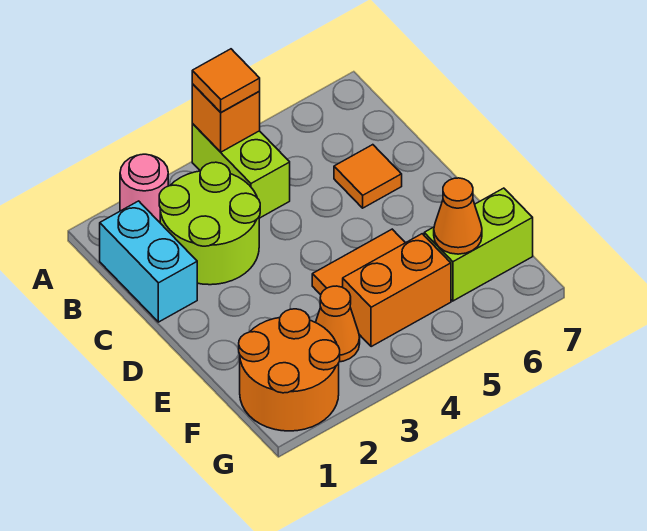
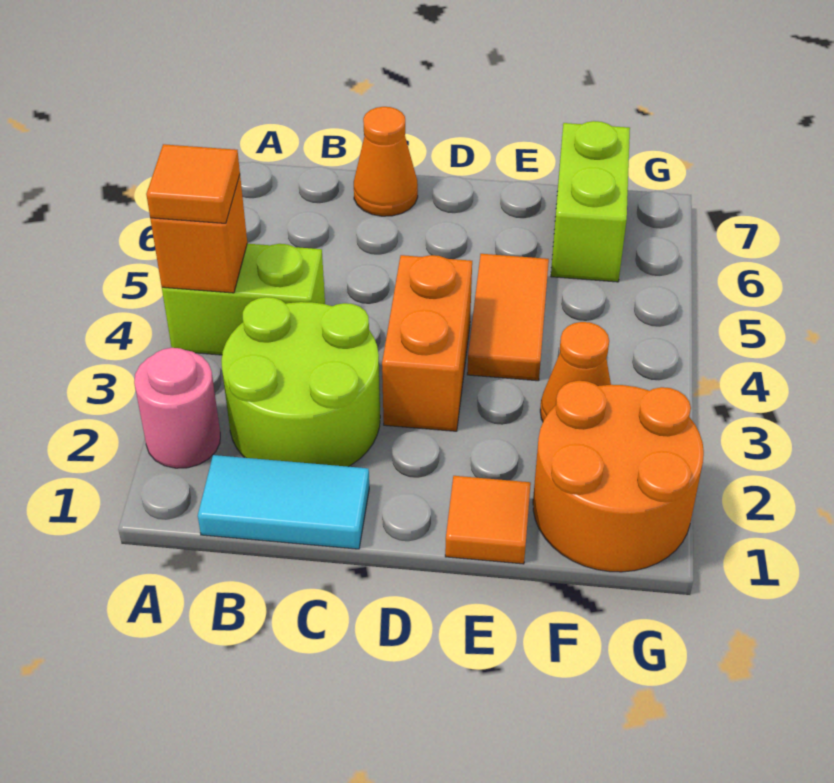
cyan 1x2 brick [100,201,197,322] -> cyan 1x2 tile [198,455,369,549]
orange 1x1 tile [334,145,402,208] -> orange 1x1 tile moved to [445,476,531,564]
orange 1x2 brick [343,234,451,347] -> orange 1x2 brick moved to [382,255,472,431]
orange 1x1 cone [434,178,482,254] -> orange 1x1 cone moved to [354,107,418,216]

